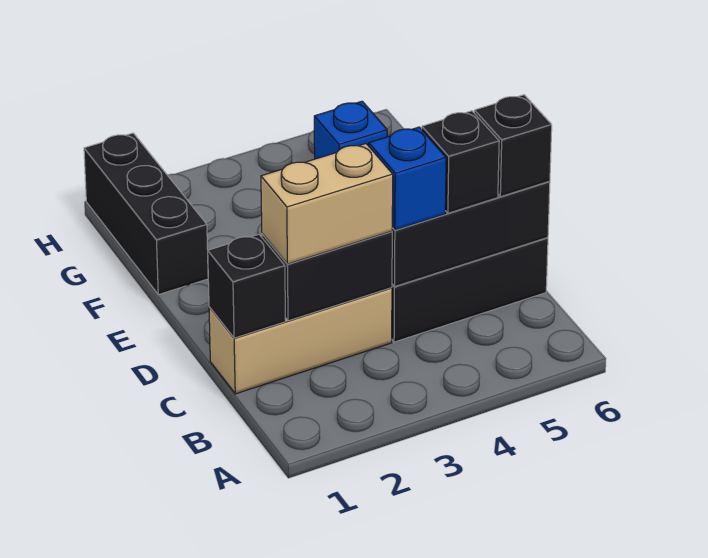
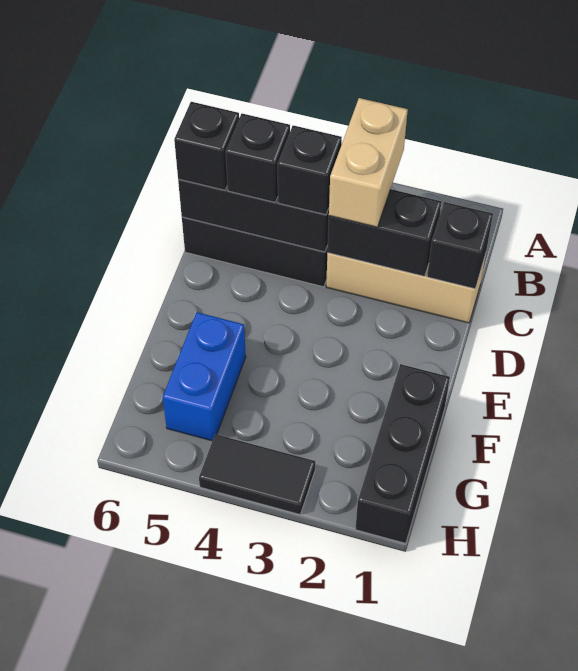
tan 1x2 brick [261,144,393,264] -> tan 1x2 brick turned to [329,98,408,227]
blue 1x1 brick [369,127,446,230] -> black 1x1 brick [278,125,342,215]
blue 1x1 brick [314,101,387,159] -> blue 1x2 brick [163,312,246,441]
none -> black 1x2 tile [199,434,315,515]

